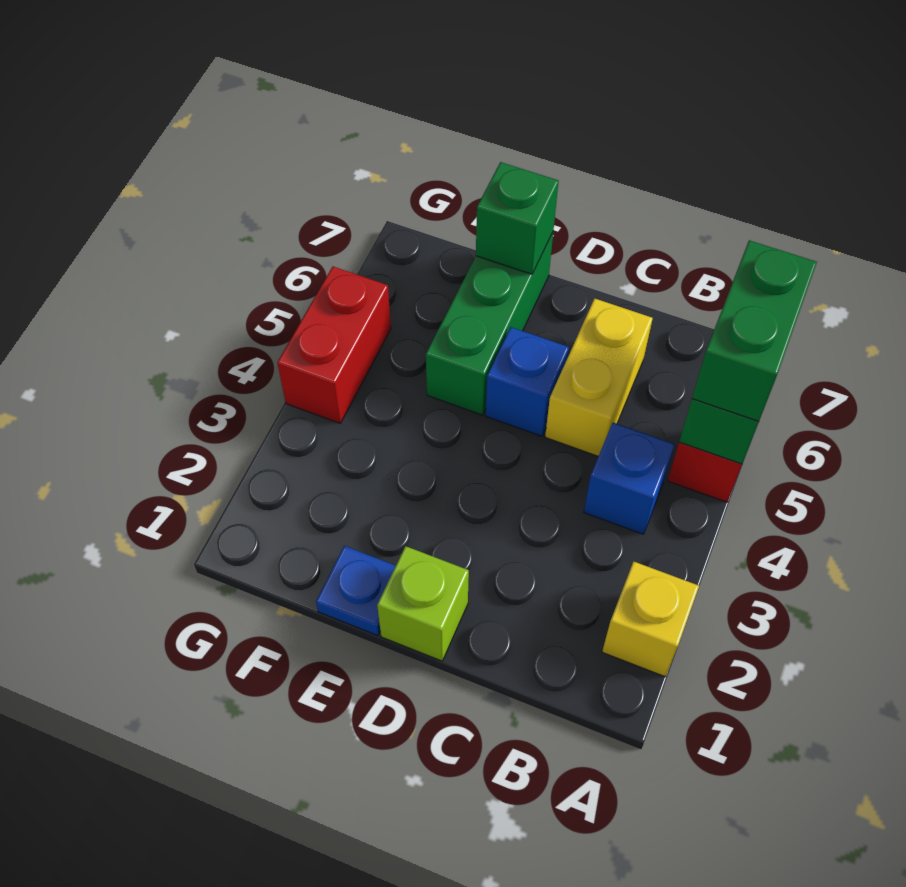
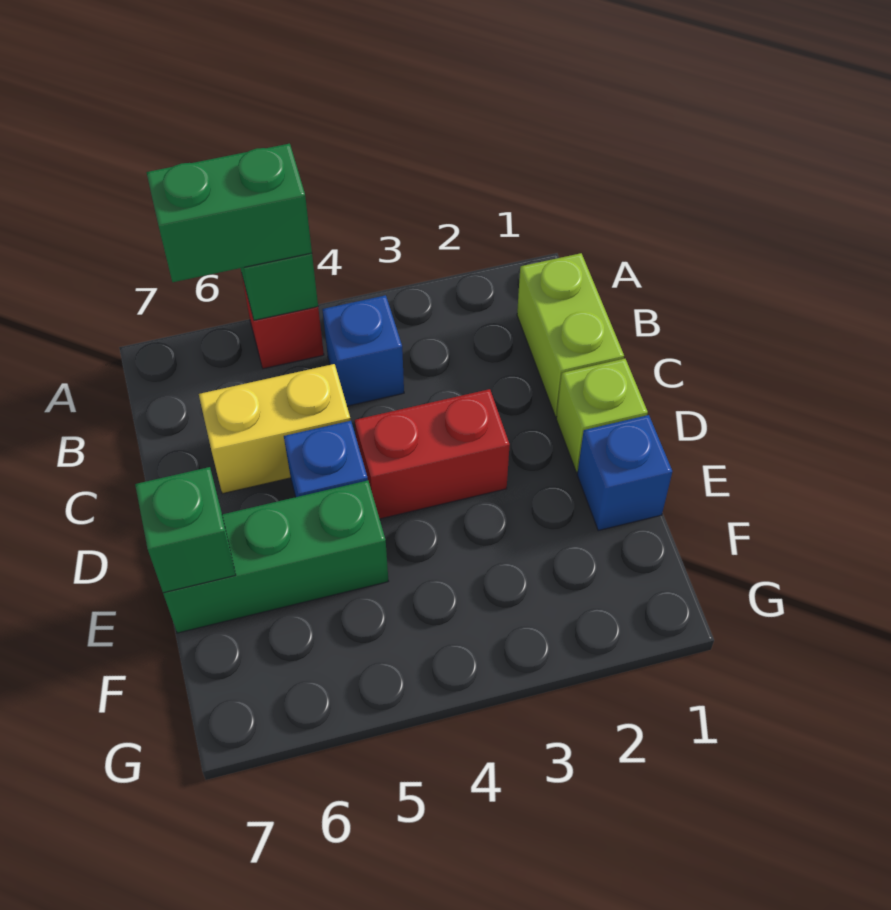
yellow 1x1 brick [602,561,699,677] -> none
none -> lime 1x2 brick [517,253,624,417]
blue 1x1 plate [316,546,396,636] -> blue 1x1 brick [577,415,672,531]
red 1x2 brick [277,267,391,423] -> red 1x2 brick moved to [355,389,510,519]

